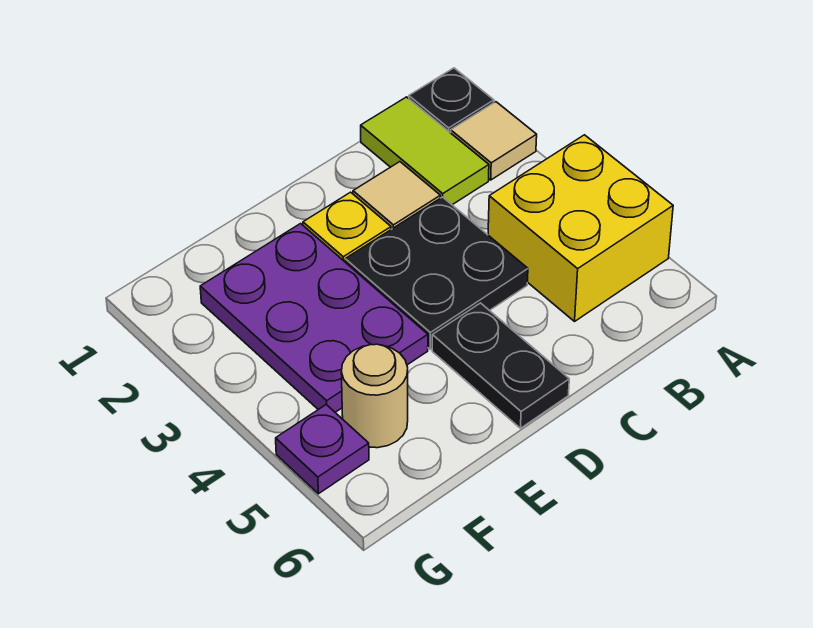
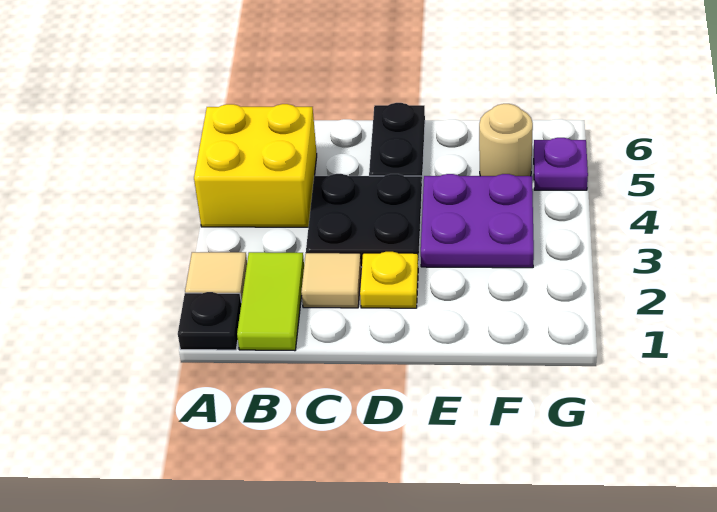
purple 2x3 plate [200,224,428,412] -> purple 2x2 plate [421,174,534,268]

